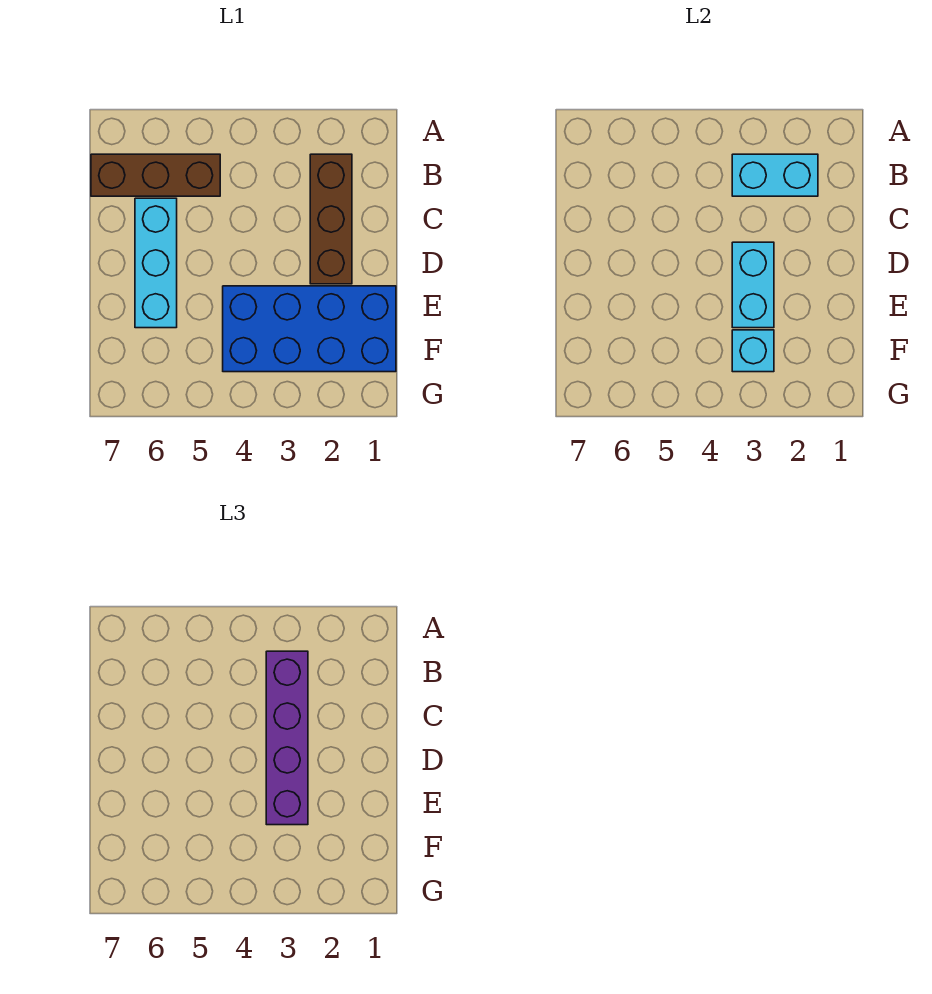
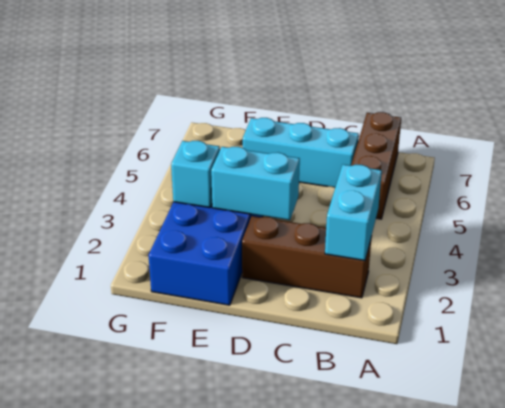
purple 1x4 brick [266,651,308,825] -> none

